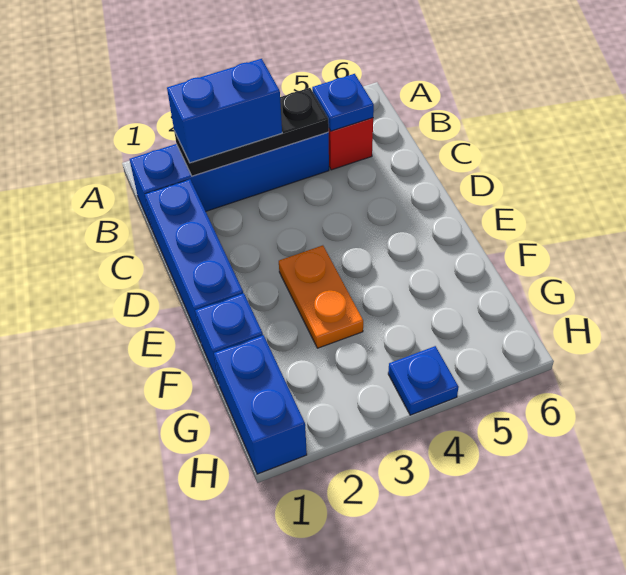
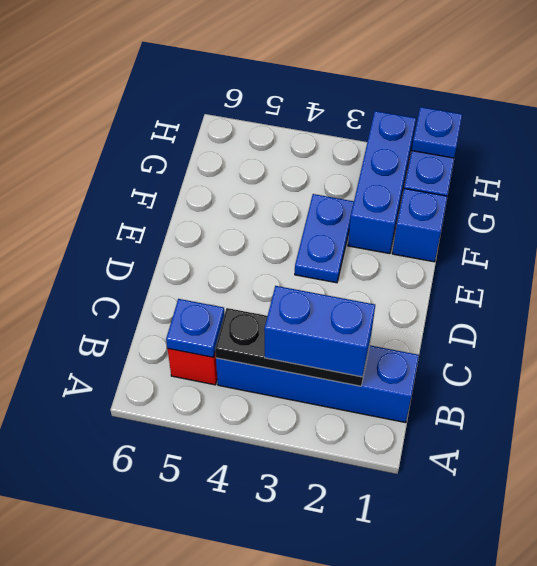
blue 1x3 brick [145,179,243,342] -> blue 1x3 brick moved to [348,111,416,254]
orange 1x2 plate [279,245,363,348] -> blue 1x2 plate [295,194,354,283]
blue 1x1 plate [388,346,459,415] -> blue 1x1 plate moved to [412,107,462,158]

